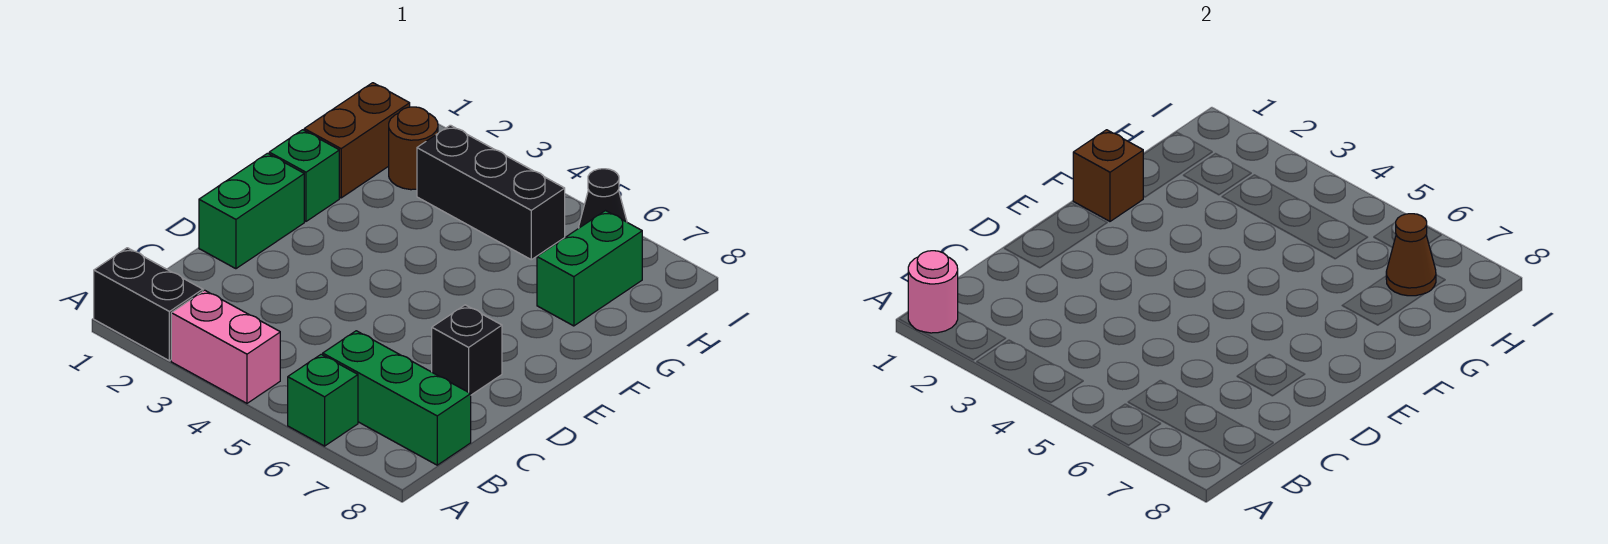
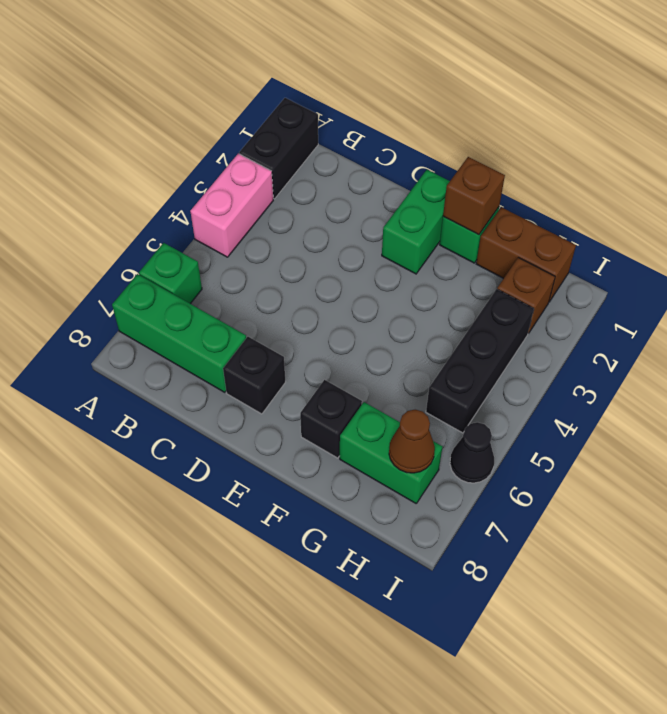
pink 1x1 round brick [908,251,958,333] -> none
green 1x3 brick [323,331,471,465] -> green 1x3 brick turned to [112,274,246,392]
green 1x2 brick [199,153,304,269] -> green 1x2 brick turned to [382,170,450,274]
none -> black 1x1 brick [300,380,362,458]
brown 1x1 round brick [389,107,438,190] -> brown 1x1 brick [497,257,555,334]

